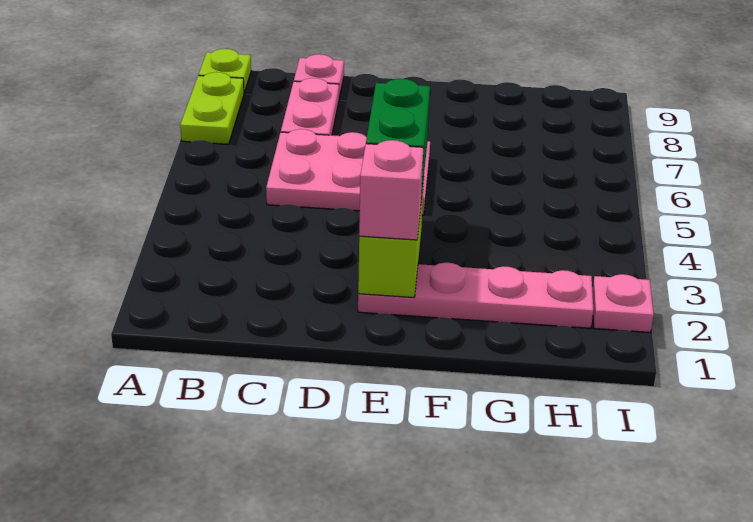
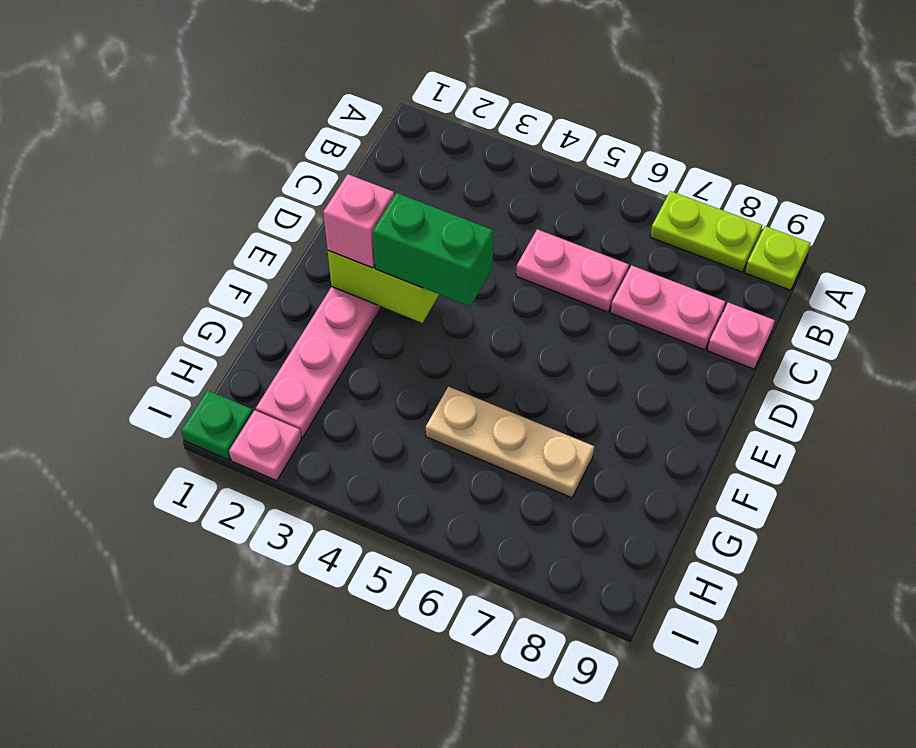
pink 2x3 plate [266,129,430,215] -> pink 1x2 plate [516,229,629,312]
none -> tan 1x3 plate [426,387,594,498]
none -> green 1x1 plate [181,390,253,460]

